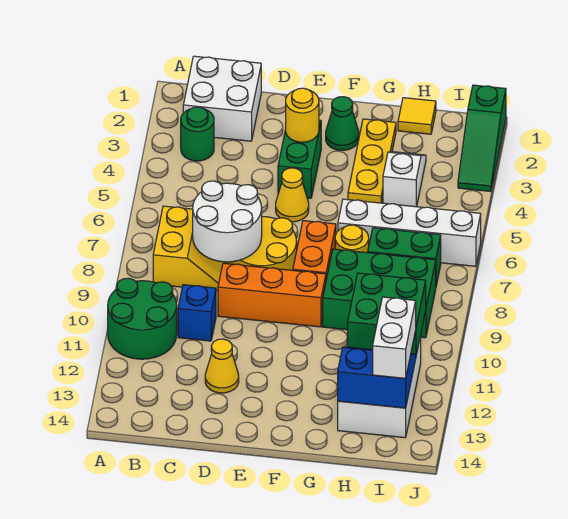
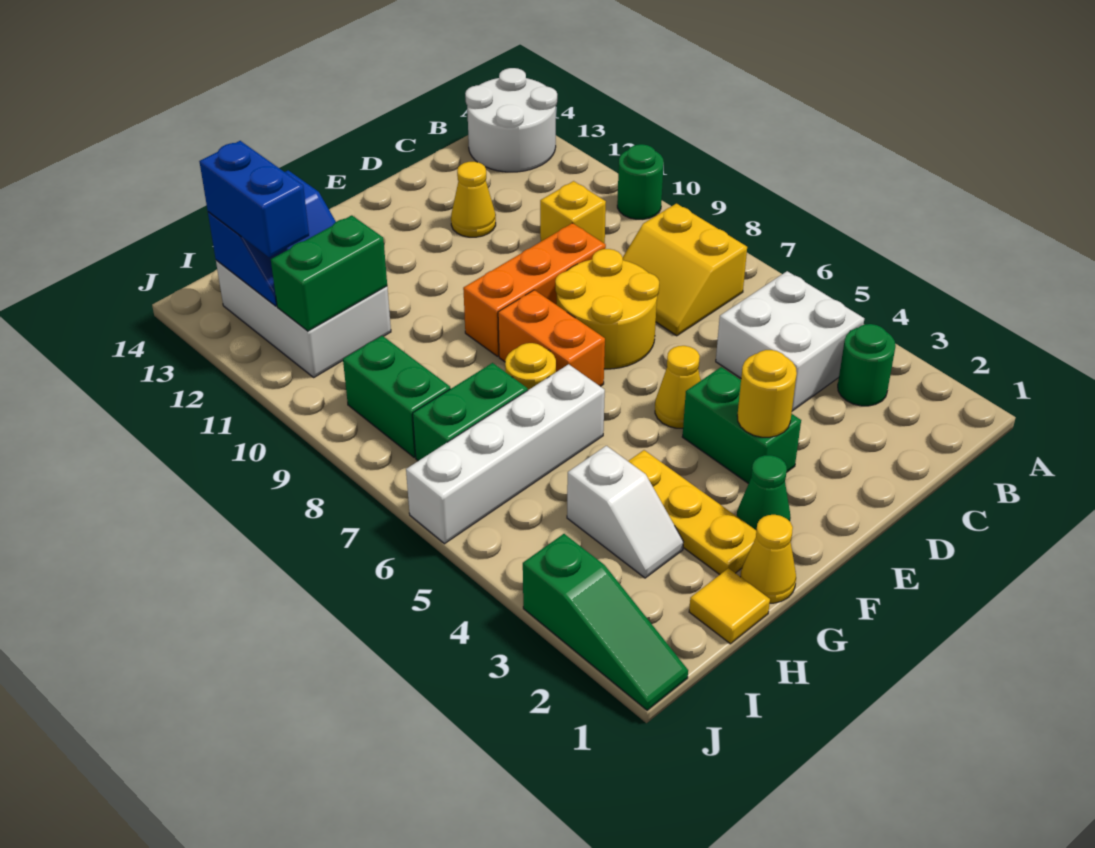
green 2x2 round brick [108,278,177,359] -> green 1x1 round brick [617,144,664,219]
white 2x2 brick [183,56,261,141] -> white 2x2 brick moved to [716,271,864,411]
white 2x2 round brick [193,181,262,262] -> white 2x2 round brick moved to [465,68,557,172]
blue 1x1 brick [178,285,216,341] -> yellow 1x1 brick [540,181,606,243]
none -> yellow 1x1 cone [741,515,796,603]
green 2x3 brick [323,249,436,338] -> green 1x2 brick [343,336,450,458]
green 2x2 brick [348,273,426,355] -> green 1x2 brick [271,215,387,331]
white 1x2 brick [373,297,416,378] -> blue 1x2 brick [199,141,309,257]
green 1x3 slope [458,85,506,191] -> green 1x3 slope turned to [523,534,688,710]

